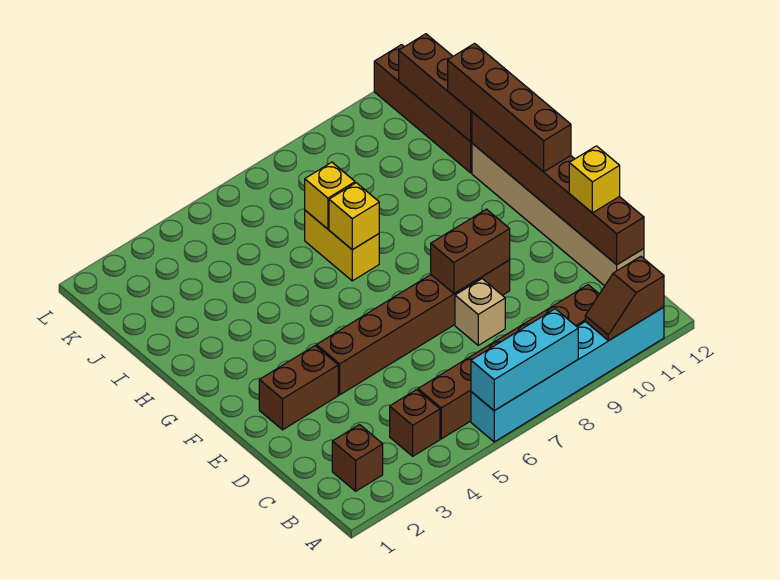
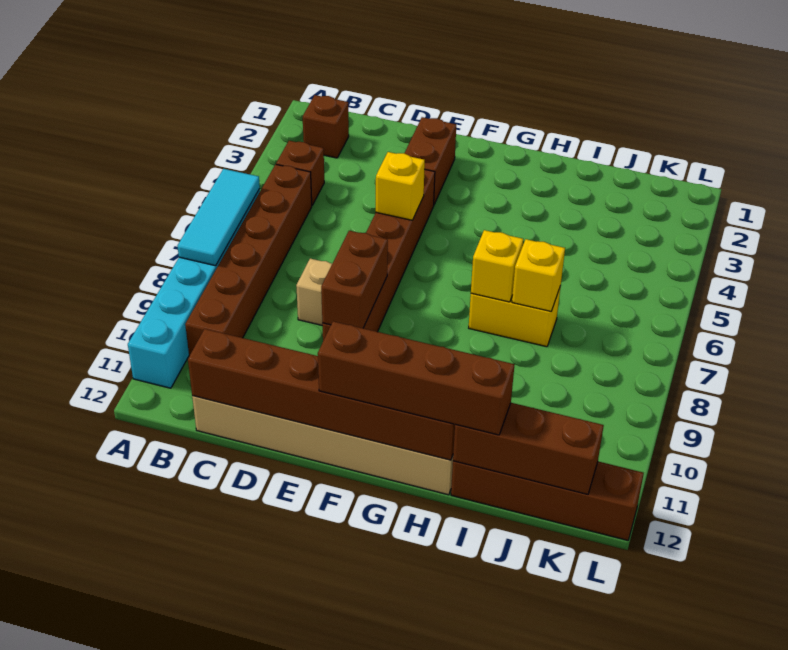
cyan 1x3 brick [471,309,578,411] -> cyan 1x3 tile [178,169,260,266]
brown 1x2 slope [585,256,664,341] -> none
yellow 1x1 brick [569,146,620,213] -> yellow 1x1 brick moved to [376,152,425,220]

